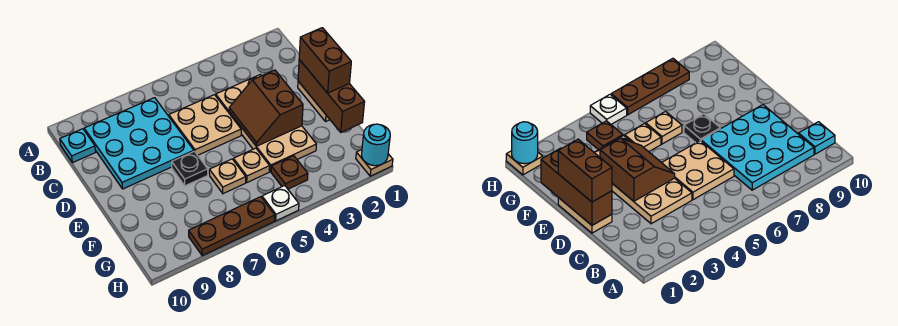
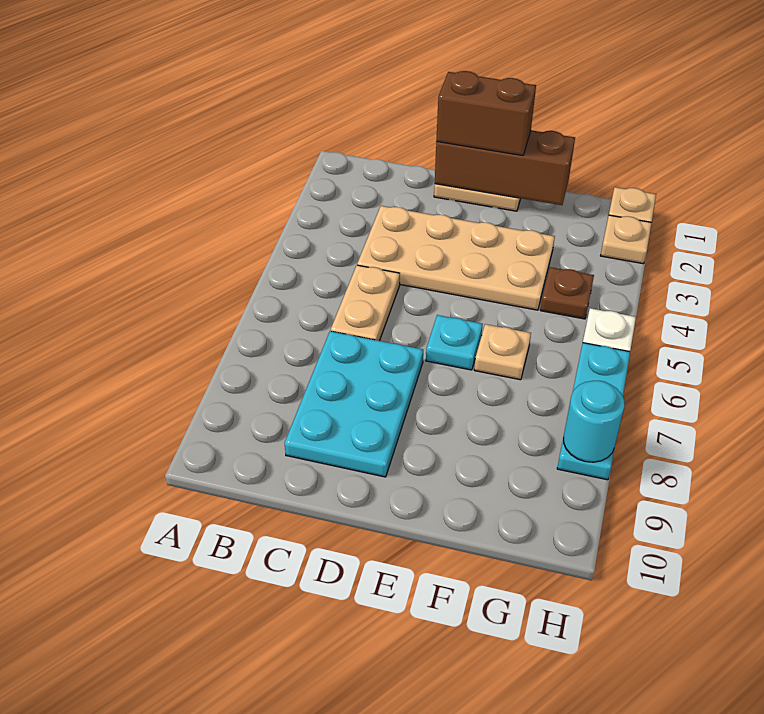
cyan 3x3 plate [84,98,194,189] -> cyan 2x3 plate [285,331,423,477]
cyan 1x1 plate [60,129,96,163] -> cyan 1x1 plate moved to [426,315,483,370]
tan 2x2 plate [169,95,241,155] -> tan 1x2 plate [331,265,400,341]
brown 2x2 slope [229,70,303,146] -> none
black 1x1 plate [172,151,208,186] -> none
tan 1x1 plate [233,148,270,182] -> tan 1x1 plate moved to [601,215,652,264]
cyan 1x1 round brick [362,124,390,166] -> cyan 1x1 round brick moved to [564,381,625,462]
brown 1x3 plate [189,197,275,256] -> cyan 1x3 plate [557,343,630,480]

